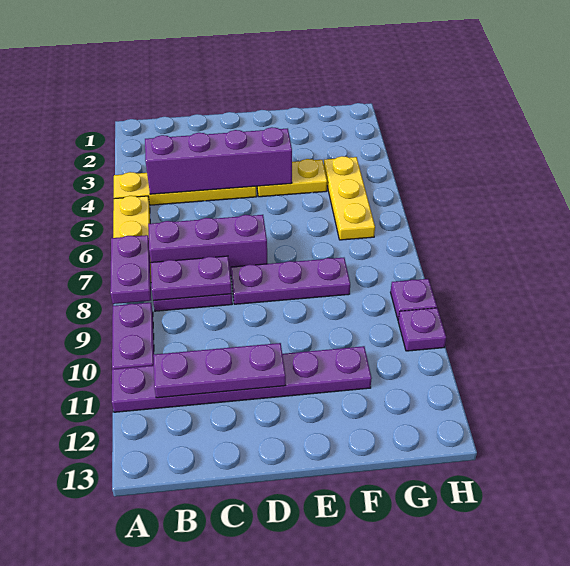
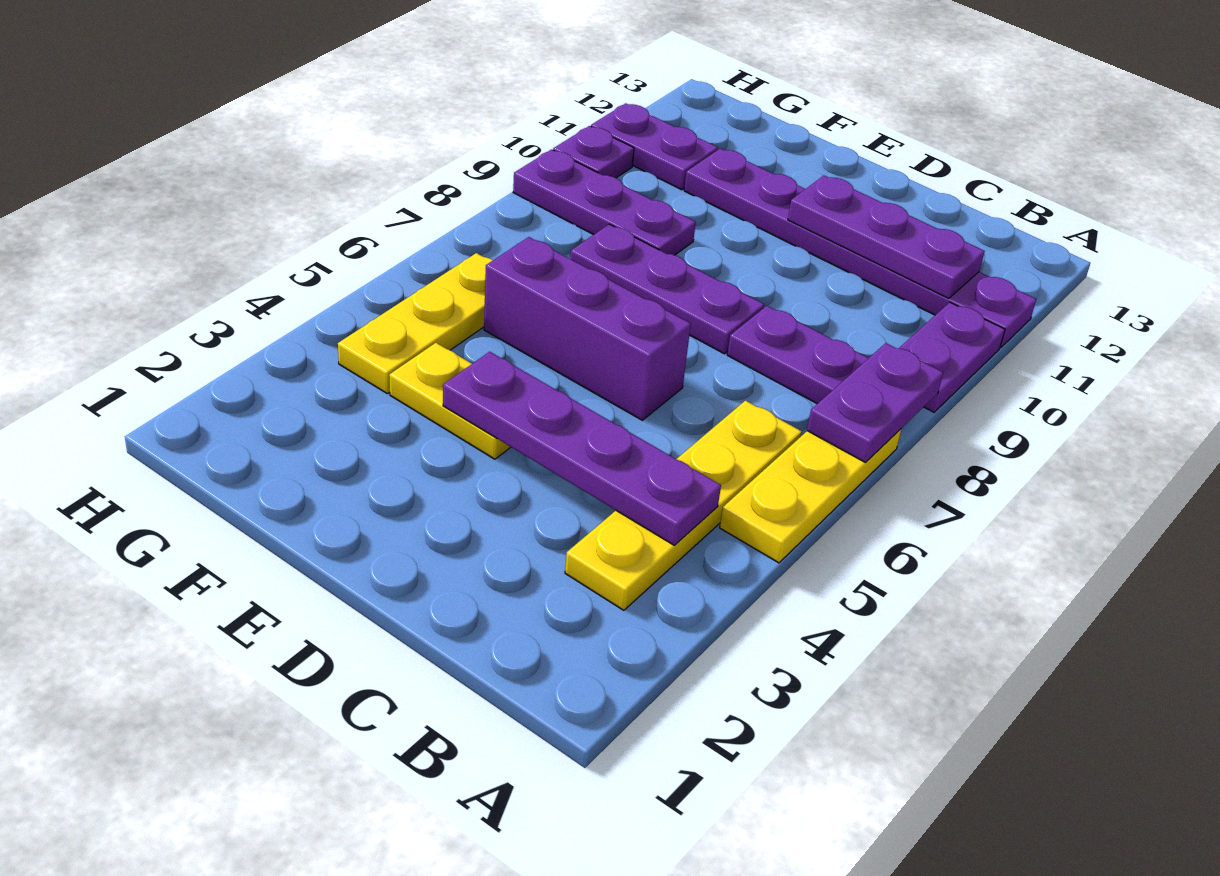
yellow 1x4 plate [114,172,257,205] -> yellow 1x4 plate turned to [565,401,802,610]
purple 1x4 brick [145,127,292,194] -> purple 1x4 plate [443,352,721,545]
purple 1x3 brick [148,215,267,276] -> purple 1x3 brick moved to [484,237,691,420]
purple 1x2 plate [151,256,232,301] -> purple 1x2 plate moved to [591,103,718,190]
purple 1x1 plate [391,279,437,319] -> purple 1x3 plate [513,149,696,255]

